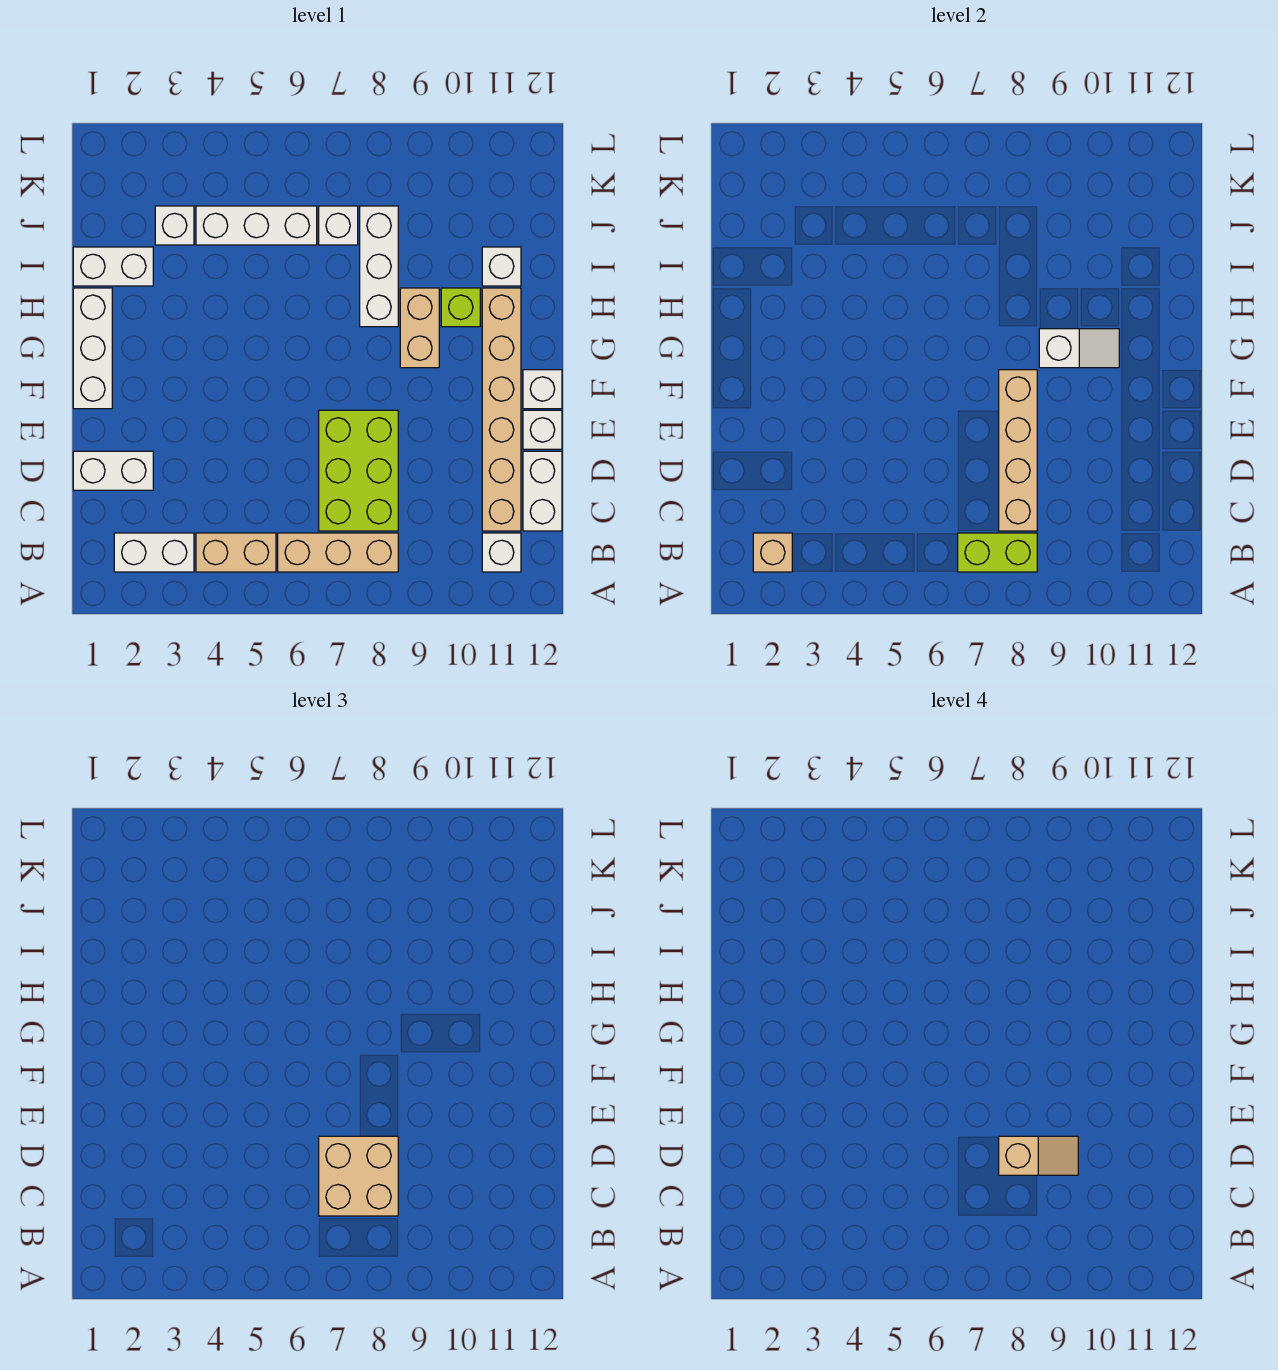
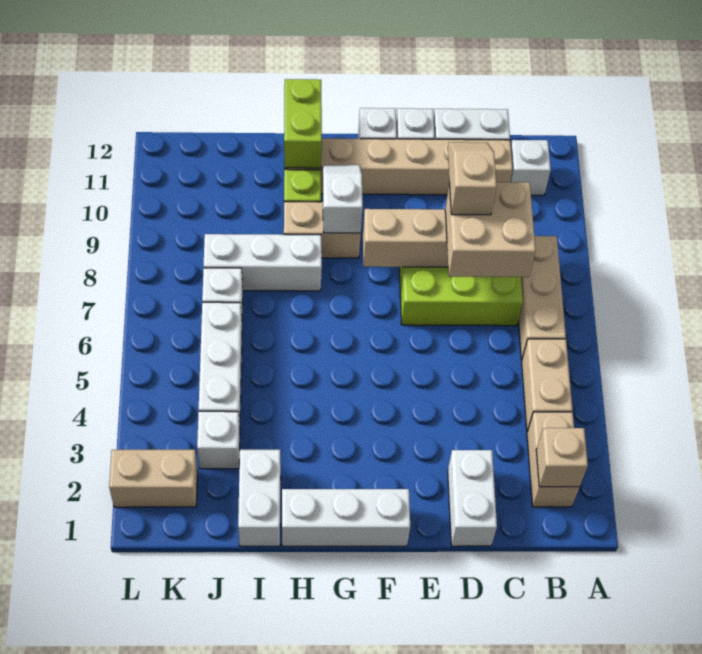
white 1x2 brick [114,533,194,572] -> tan 1x2 brick [527,412,580,507]
lime 1x2 brick [958,533,1037,572] -> lime 1x2 brick moved to [284,79,322,168]
white 1x1 brick [482,247,521,286] -> none
none -> tan 1x2 brick [109,450,198,507]

